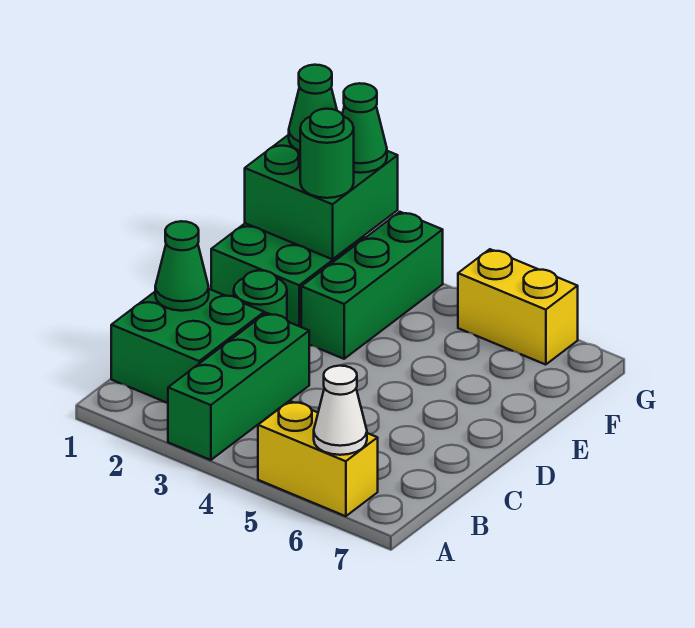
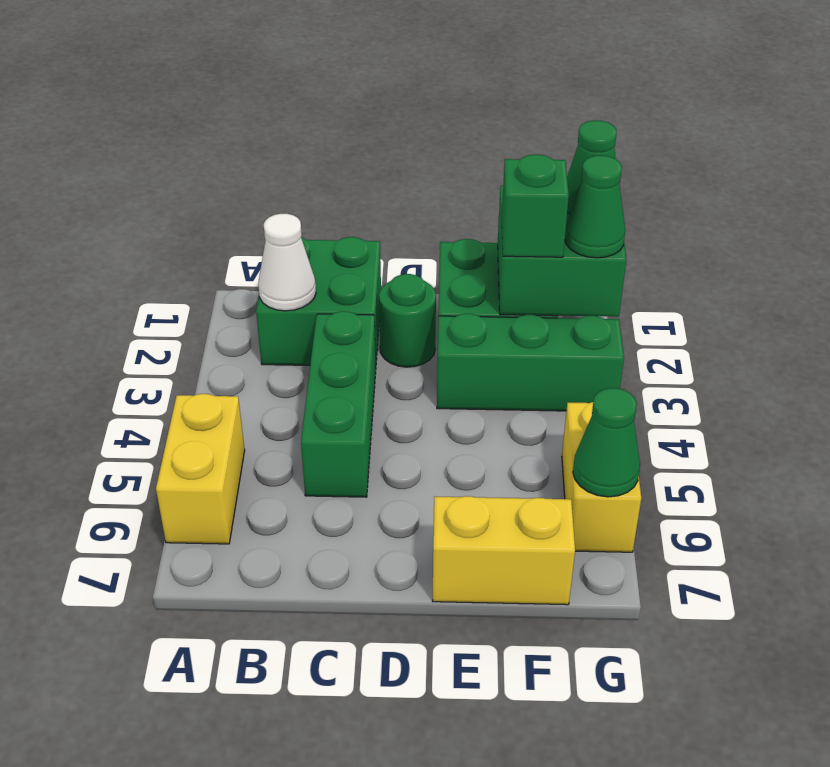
green 1x3 brick [168,313,309,460] -> green 1x3 brick turned to [301,311,376,497]
white 1x1 cone [314,366,367,455] -> white 1x1 cone moved to [258,214,316,311]
green 1x1 cone [155,221,209,311] -> green 1x1 cone moved to [573,388,640,497]
none -> yellow 1x2 brick [433,496,575,605]
green 1x1 round brick [300,109,354,198] -> green 1x1 brick [502,155,569,257]

